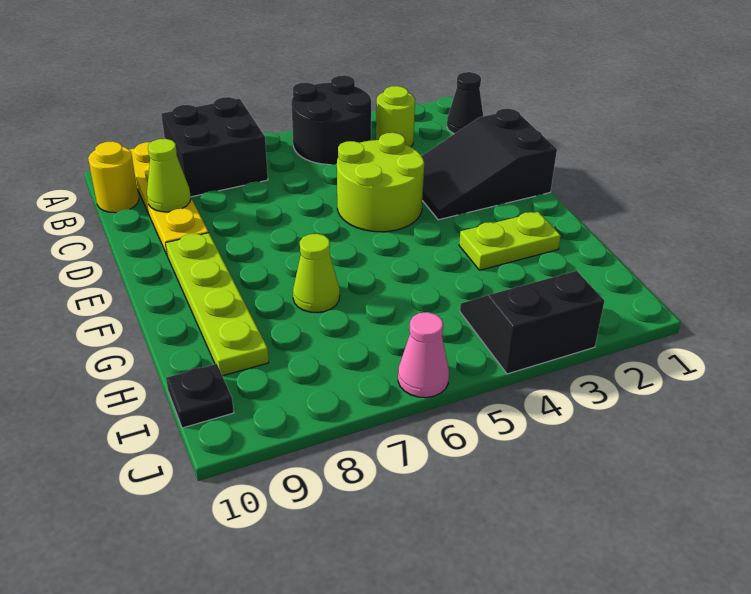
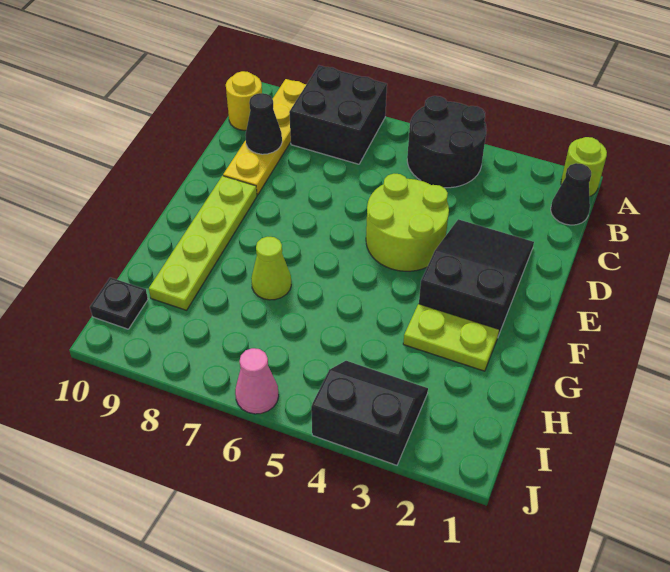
lime 1x1 round brick [376,86,415,147] -> lime 1x1 round brick moved to [561,137,607,196]
lime 1x1 cone [147,139,191,212] -> black 1x1 cone [245,93,282,154]
black 2x3 slope [422,109,557,220] -> black 2x3 slope turned to [419,219,534,336]

